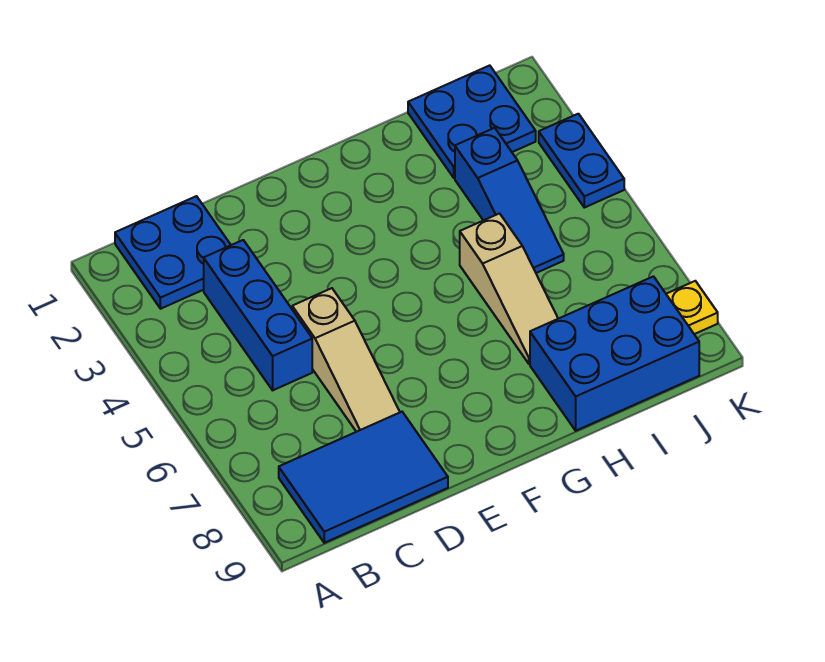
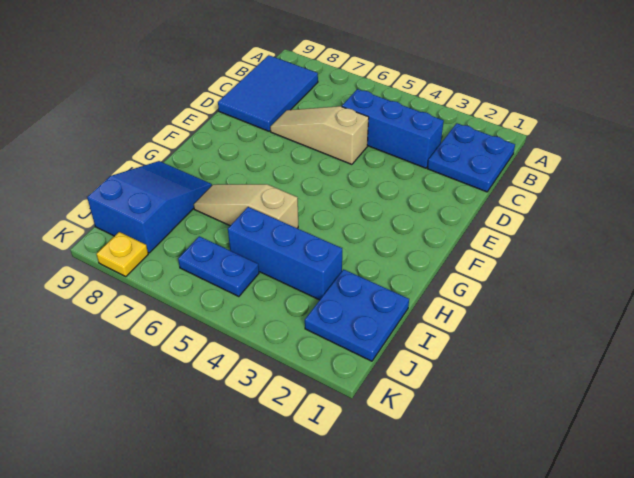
blue 2x3 brick [530,276,699,431] -> blue 2x3 slope [87,161,212,253]
blue 1x3 slope [455,128,564,273] -> blue 1x3 brick [228,207,342,300]
blue 1x2 plate [539,114,624,208] -> blue 1x2 plate moved to [178,236,259,297]

